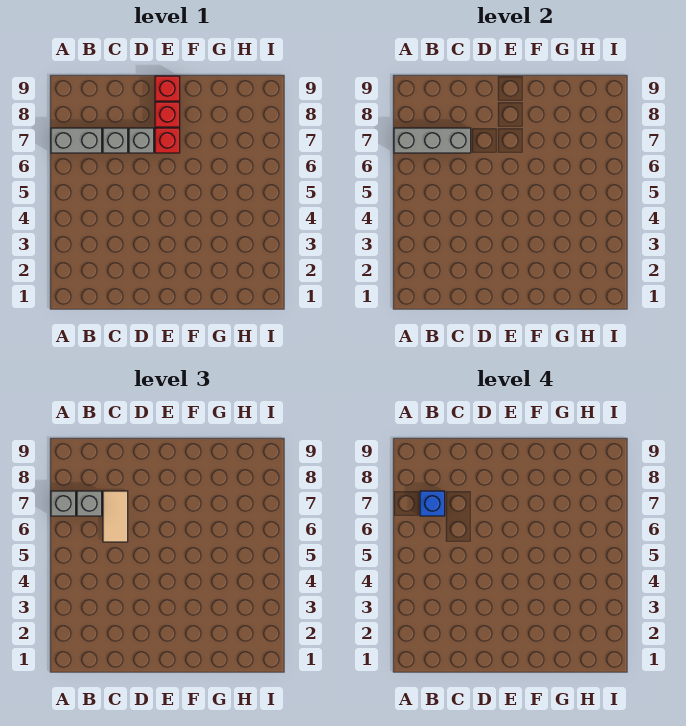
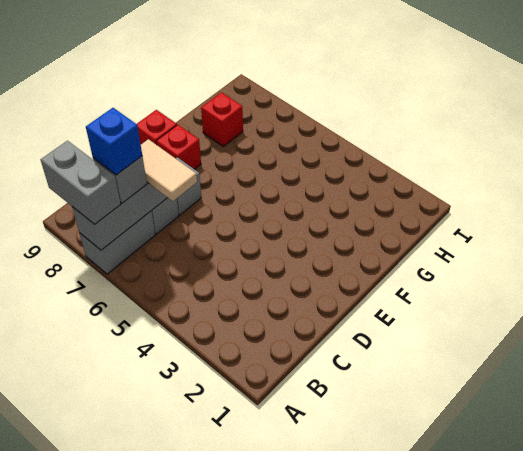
grey 1x1 brick [51,491,76,516] -> grey 1x2 brick [41,141,121,224]
red 1x1 brick [155,128,180,153] -> red 1x1 brick moved to [201,92,243,147]

